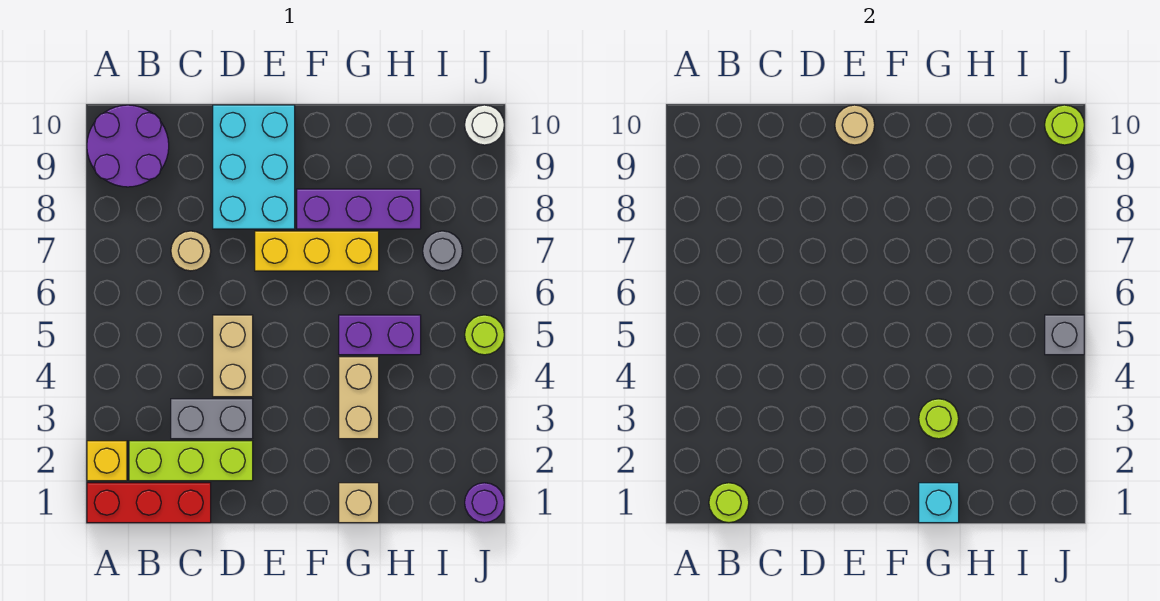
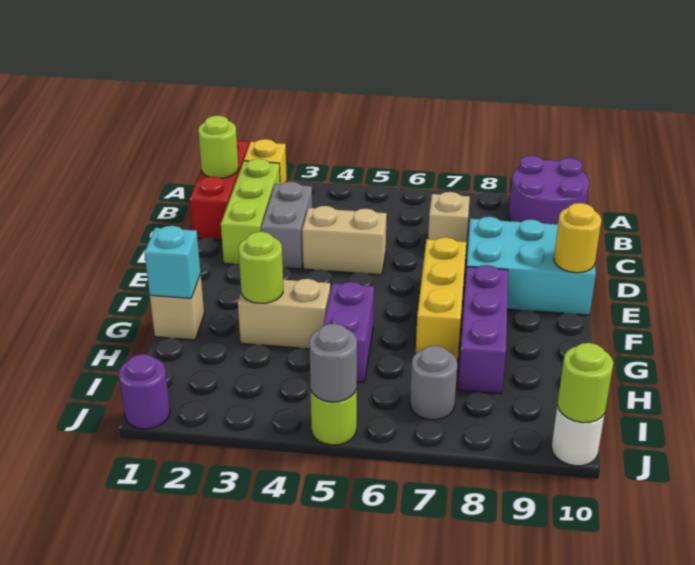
tan 1x1 round brick [171,231,211,271] -> tan 1x1 brick [428,192,470,242]
tan 1x1 round brick [835,105,875,145] -> yellow 1x1 round brick [554,203,601,273]
grey 1x1 brick [1045,315,1084,355] -> grey 1x1 round brick [309,324,357,402]

